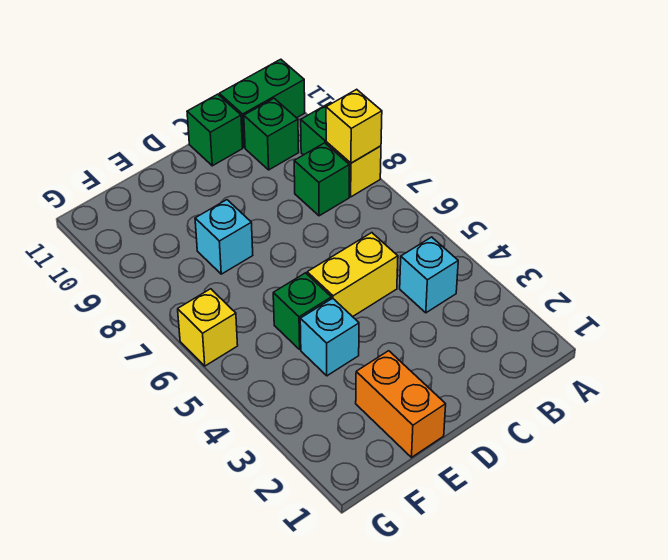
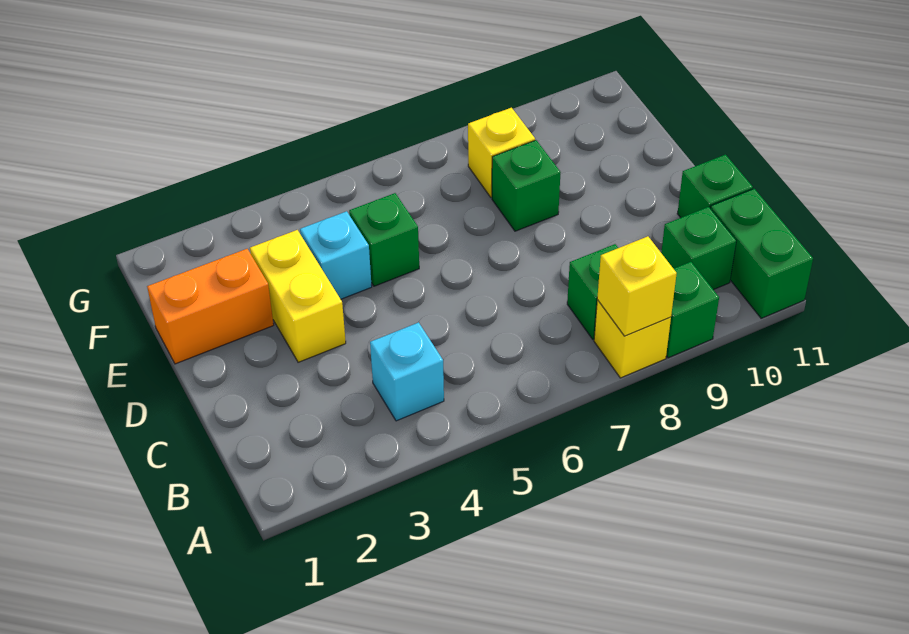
yellow 1x2 brick [307,233,398,317] -> yellow 1x2 brick moved to [250,230,346,362]
cyan 1x1 brick [195,200,253,274] -> green 1x1 brick [492,140,561,231]
yellow 1x1 brick [178,289,238,366] -> yellow 1x1 brick moved to [468,108,535,197]

